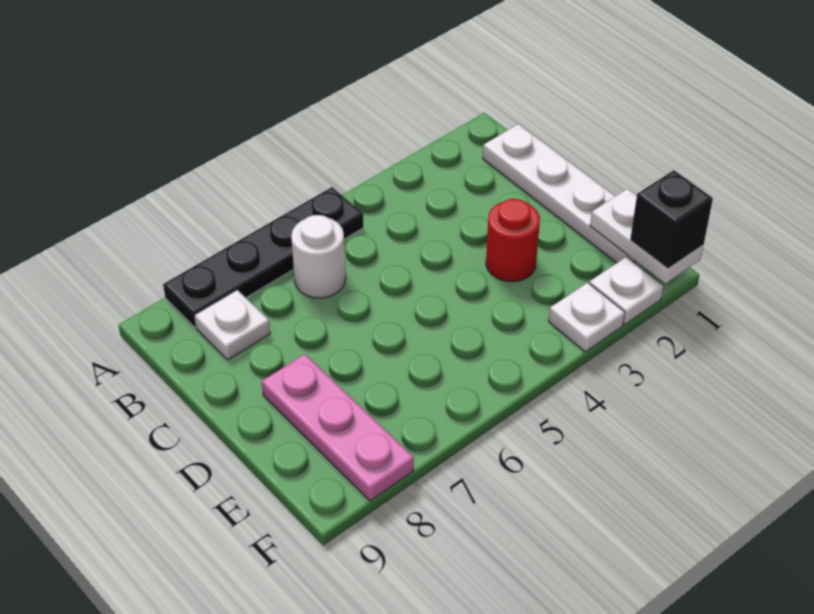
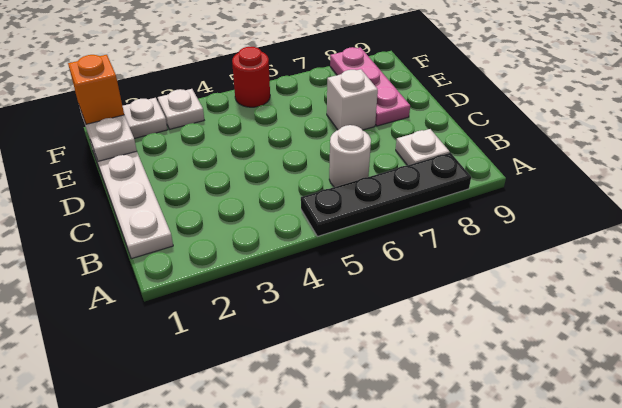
red 1x1 round brick [486,199,540,282] -> red 1x1 round brick moved to [232,47,270,107]
none -> white 1x1 brick [327,69,378,130]
black 1x1 brick [630,170,713,269] -> orange 1x1 brick [68,55,124,124]

